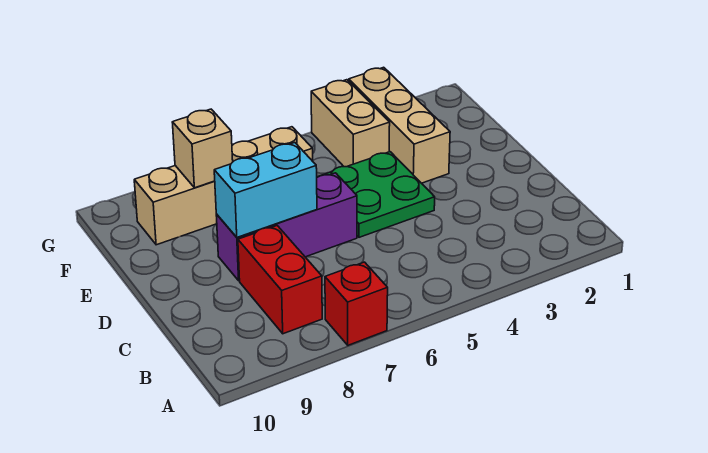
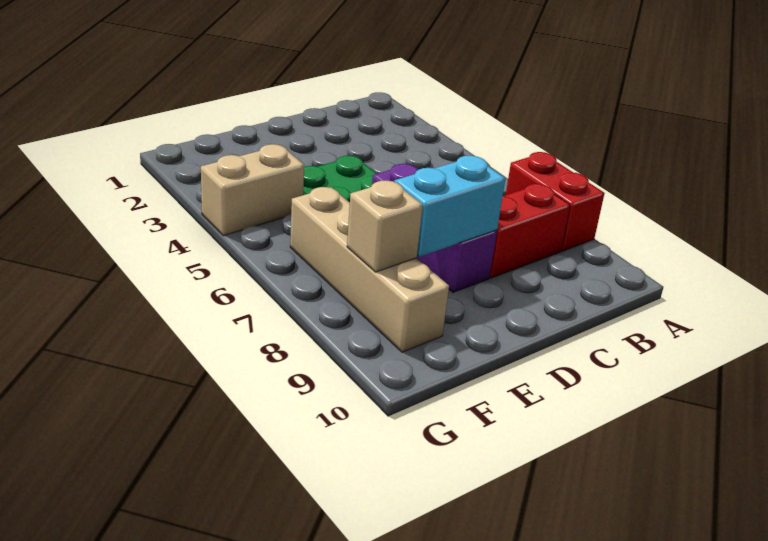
red 1x1 brick [325,262,388,345] -> red 1x2 brick [506,152,605,251]
cyan 1x2 brick [214,143,317,238] -> cyan 1x2 brick turned to [394,155,505,257]
tan 1x3 brick [349,67,450,183] -> none

